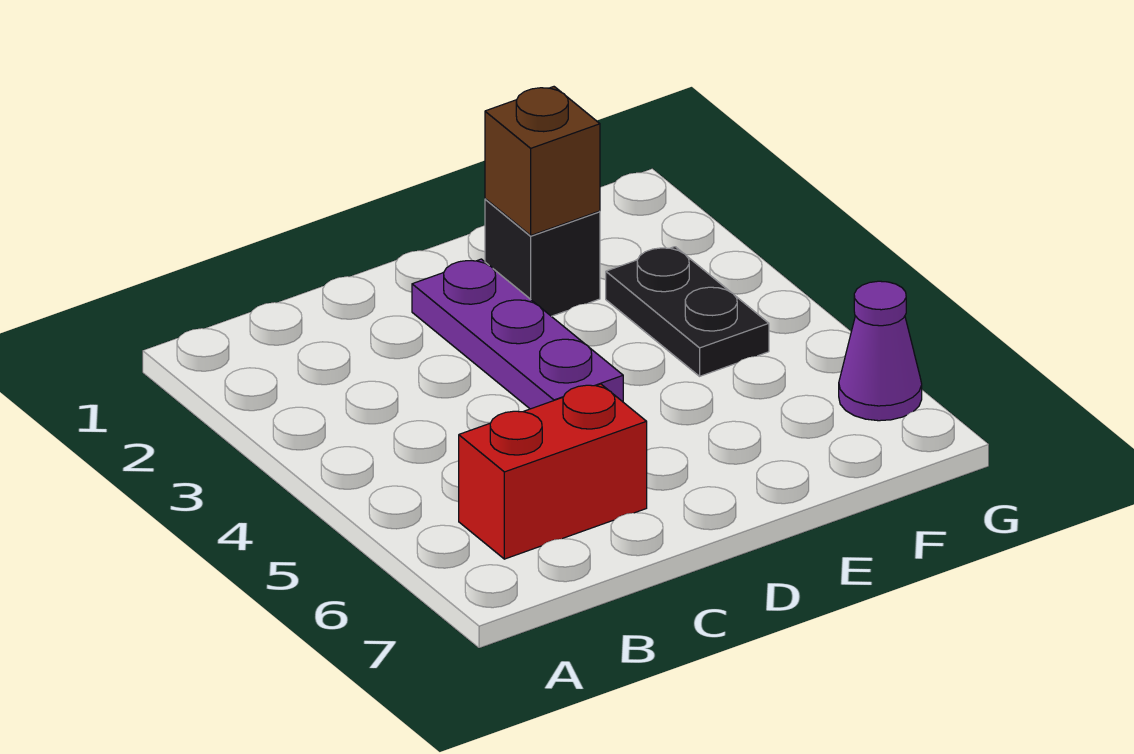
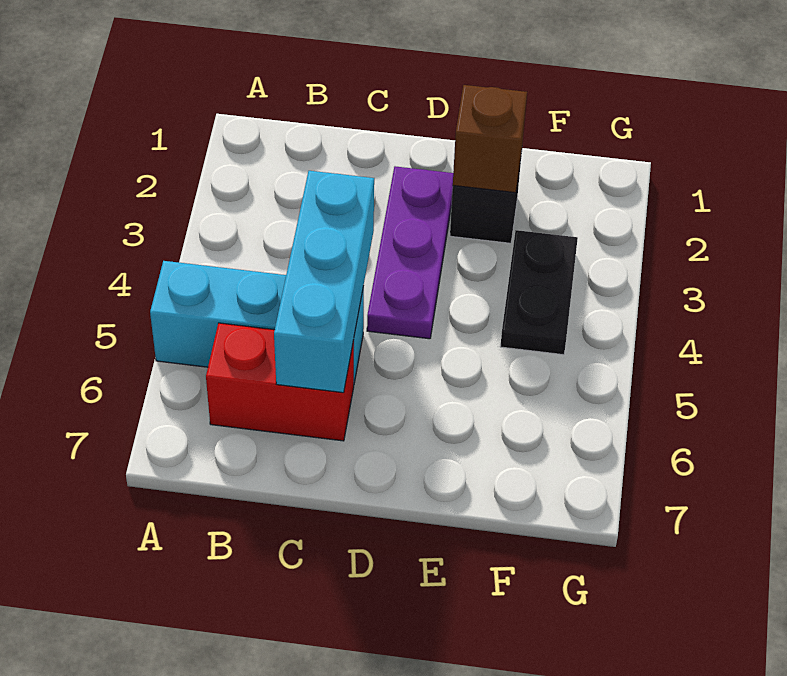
none -> cyan 1x3 brick [150,261,364,383]
none -> cyan 1x3 brick [274,171,374,393]
purple 1x1 cone [839,281,922,421] -> none

